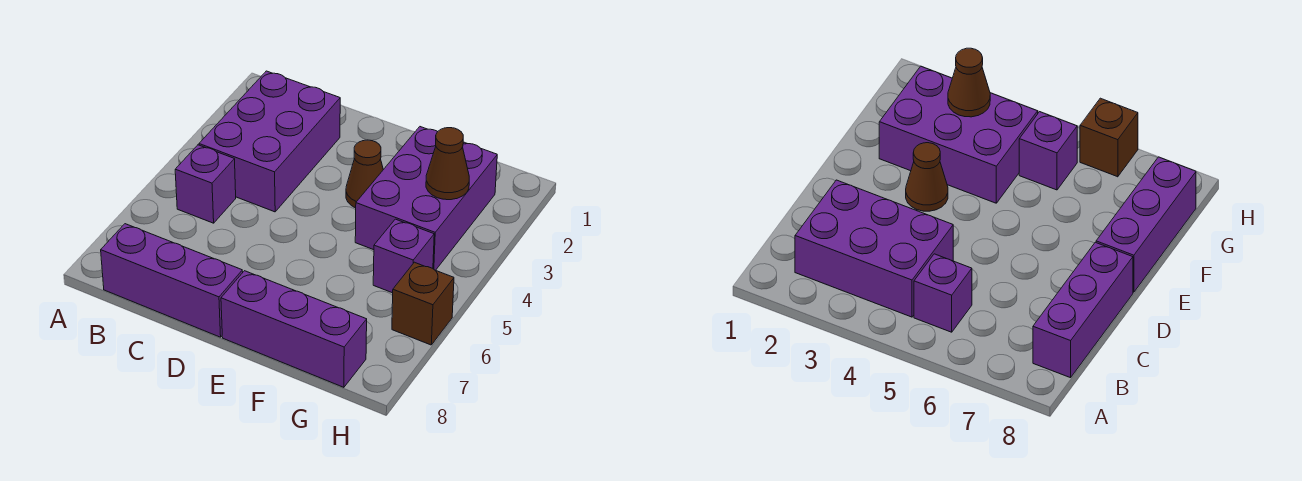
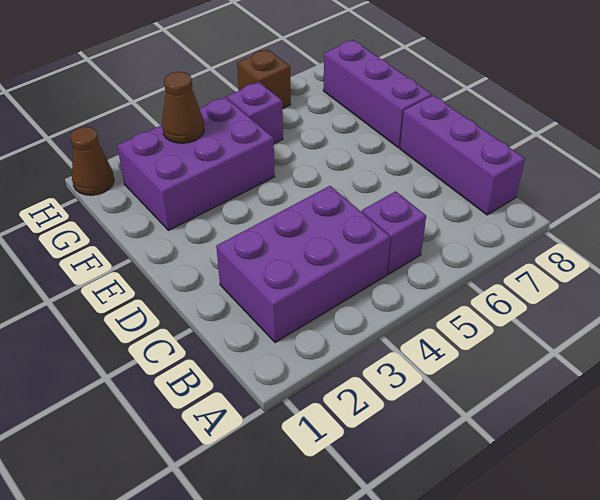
brown 1x1 cone [346,140,383,208] -> brown 1x1 cone moved to [70,127,114,195]

